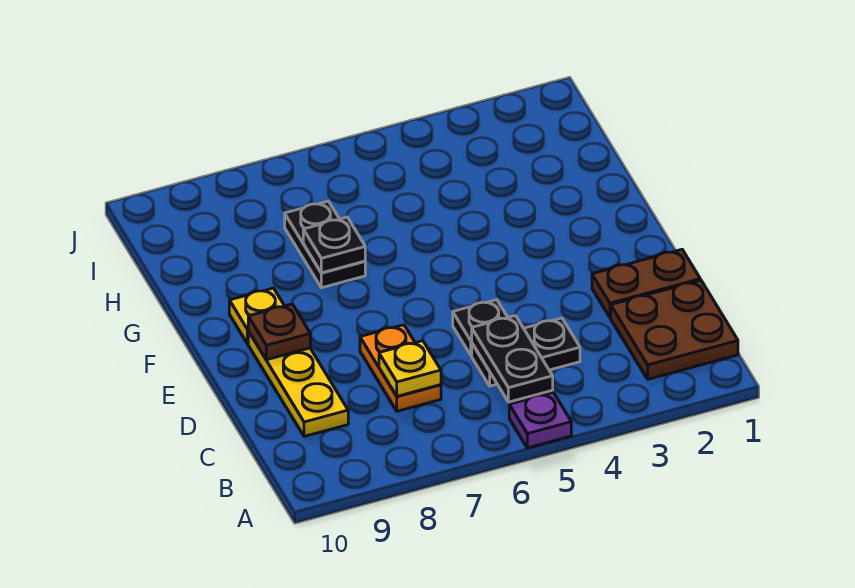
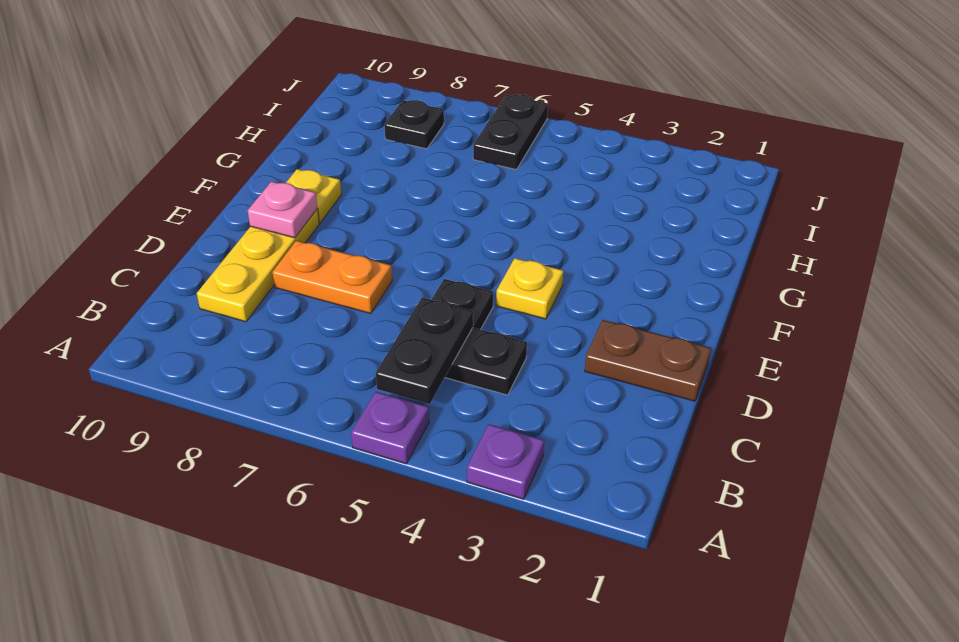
none -> purple 1x1 plate [467,424,544,499]
brown 2x2 plate [611,280,738,379] -> none
orange 1x2 plate [360,325,441,411] -> orange 1x2 plate turned to [272,241,392,314]
yellow 1x1 plate [379,341,441,396] -> yellow 1x1 plate moved to [496,258,563,319]
brown 1x1 plate [248,304,310,360] -> pink 1x1 plate [248,182,317,238]
black 1x2 plate [285,201,365,288] -> black 1x2 plate moved to [473,94,548,170]
black 1x1 plate [303,217,365,273] -> black 1x1 plate moved to [384,100,444,149]

